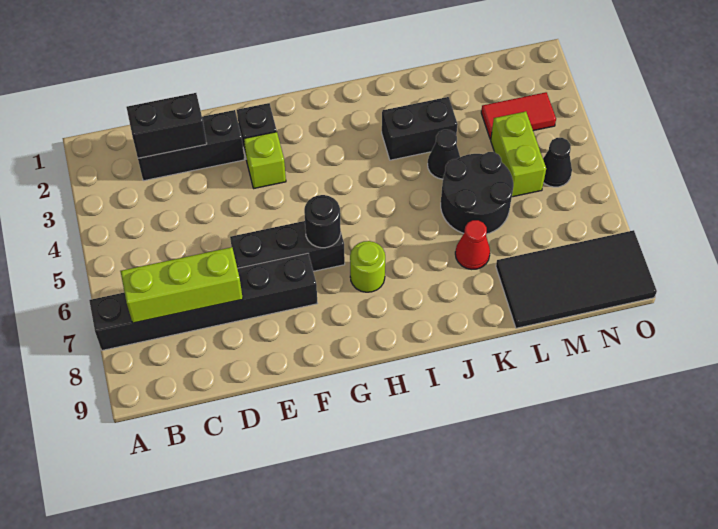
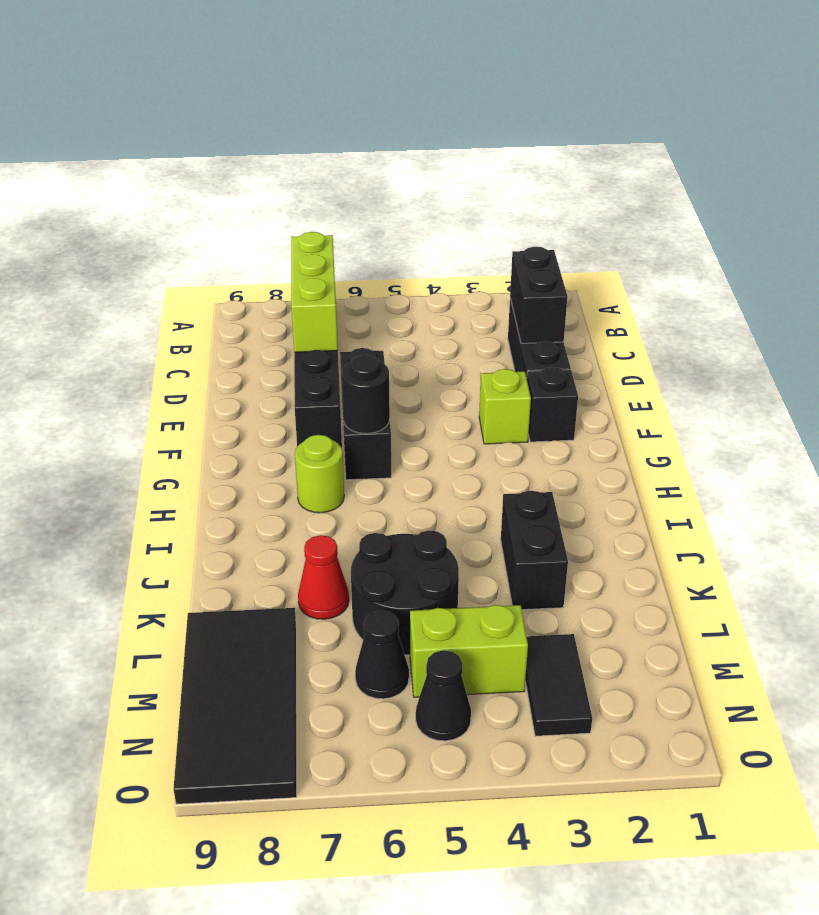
black 1x1 cone [428,130,460,179] -> black 1x1 cone moved to [355,611,409,699]
red 1x2 tile [481,92,556,139] -> black 1x2 tile [525,634,592,736]

